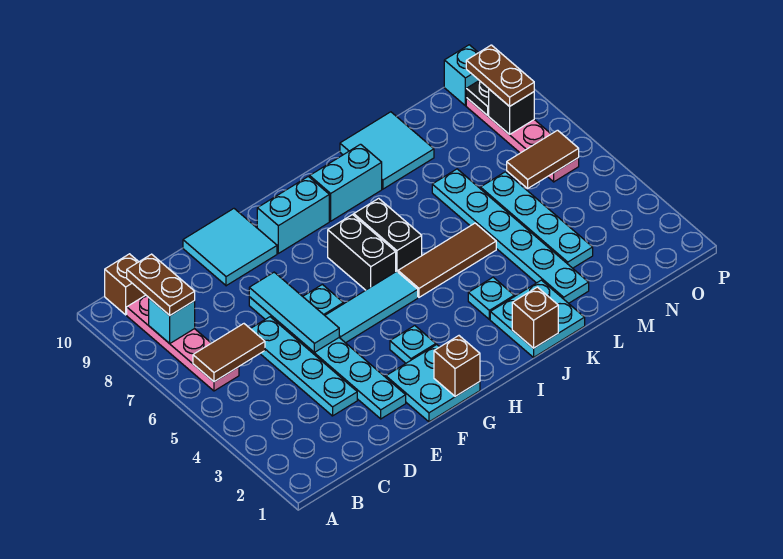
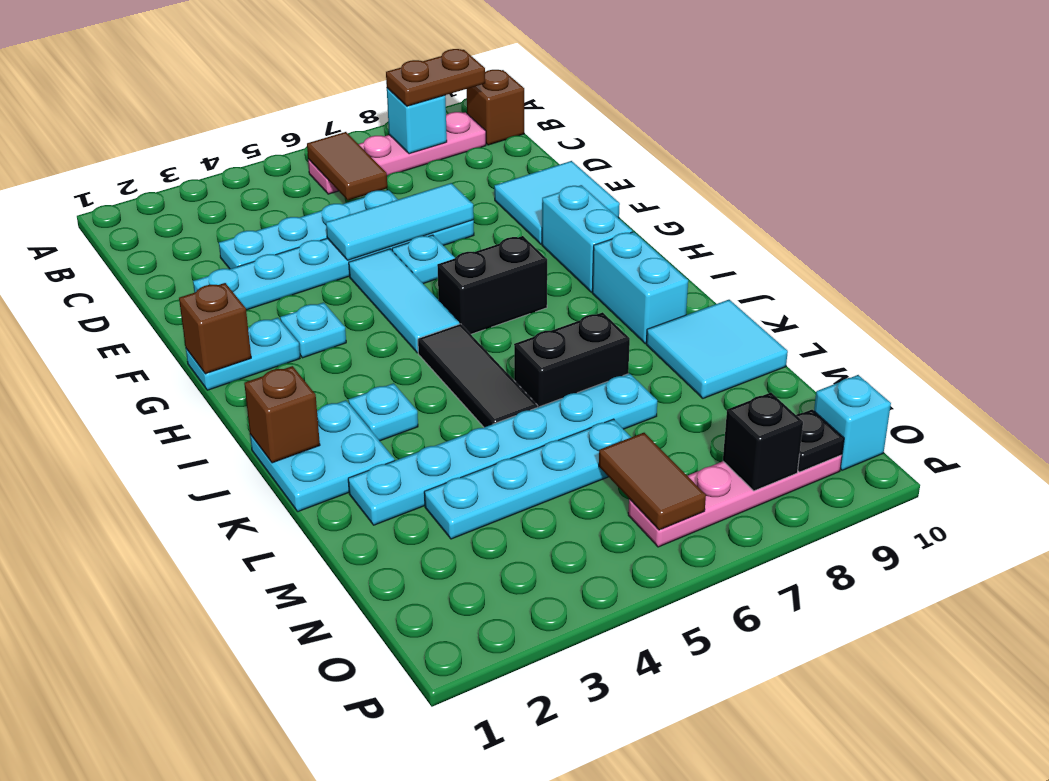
cyan 2x2 plate [386,345,480,422] -> cyan 1x2 plate [186,318,300,390]
brown 1x3 tile [398,223,496,297] -> black 1x3 tile [418,324,538,427]
black 1x2 brick [354,198,422,272] -> black 1x2 brick moved to [514,312,630,407]
brown 1x2 plate [466,45,534,106] -> none

